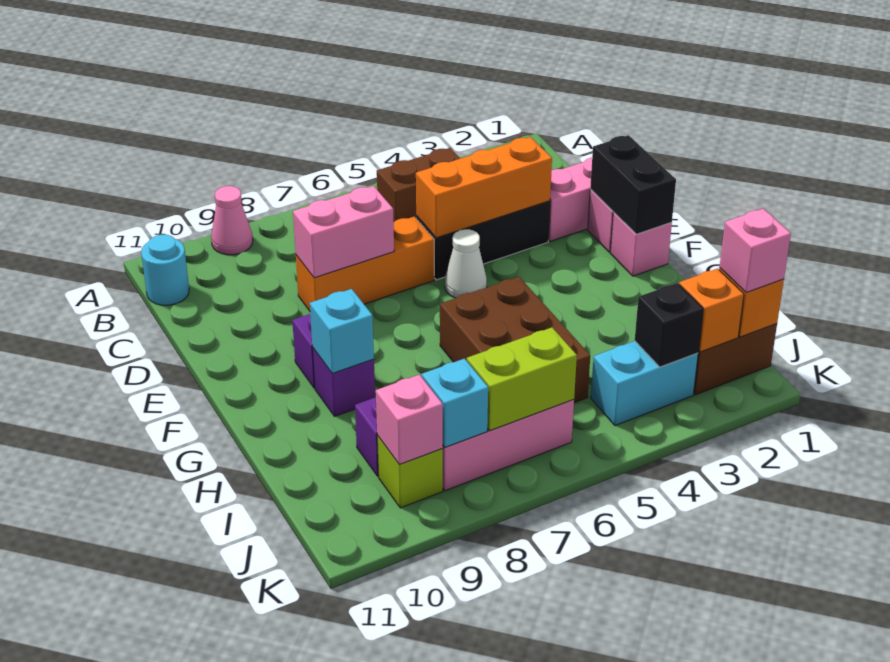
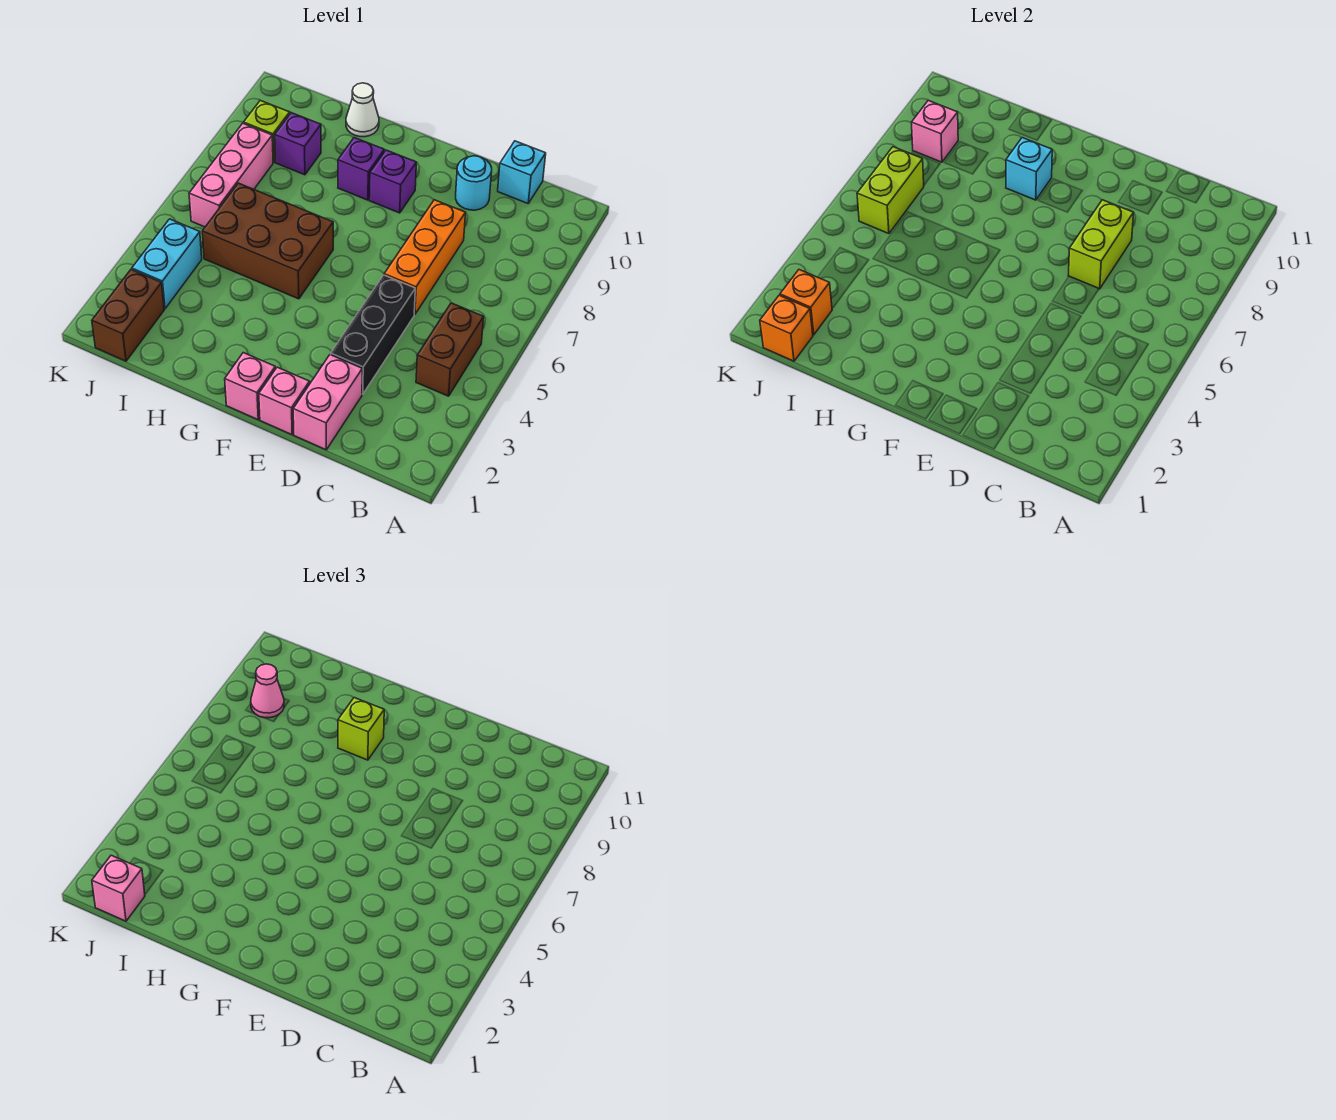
pink 1x1 cone [211,186,253,255] -> pink 1x1 cone moved to [251,664,284,718]
cyan 1x1 round brick [141,235,189,305] -> cyan 1x1 round brick moved to [456,156,492,210]
orange 1x3 brick [416,137,552,238] -> none
pink 1x2 brick [293,186,394,278] -> lime 1x2 brick [1068,200,1134,289]
black 1x2 brick [590,135,676,234] -> none
white 1x1 cone [445,229,487,298] -> white 1x1 cone moved to [346,83,379,137]
none -> lime 1x1 brick [338,698,384,760]
black 1x1 brick [635,283,703,367] -> none
cyan 1x1 brick [422,359,488,447] -> cyan 1x1 brick moved to [498,141,546,203]

